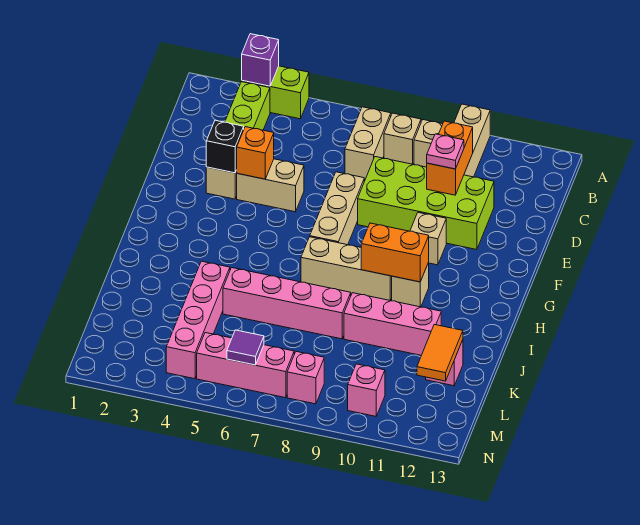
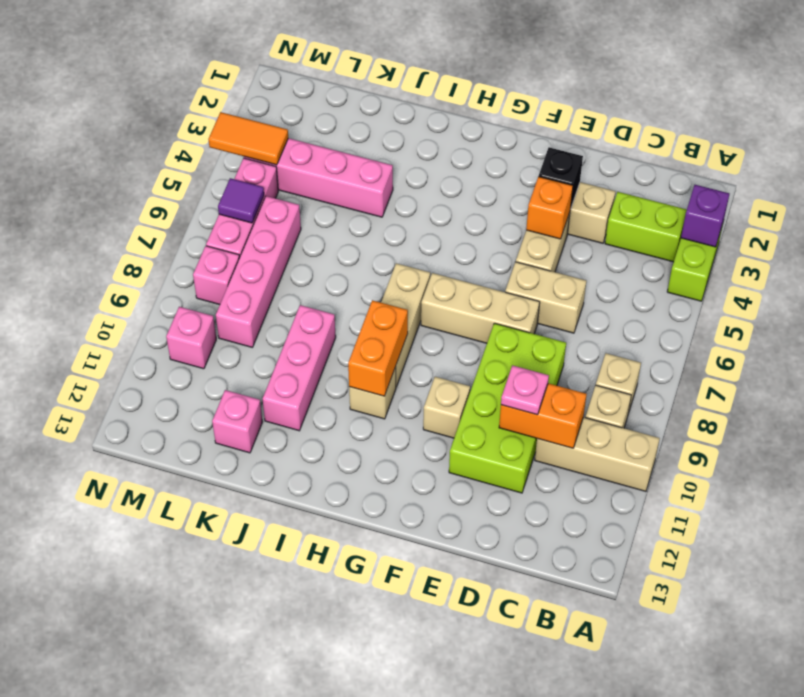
tan 1x2 brick [345,107,391,179] -> tan 1x2 brick moved to [505,262,586,333]
pink 1x4 brick [223,268,351,339] -> pink 1x4 brick moved to [216,196,301,347]
orange 1x2 tile [417,325,463,381] -> orange 1x2 tile moved to [208,112,288,165]

